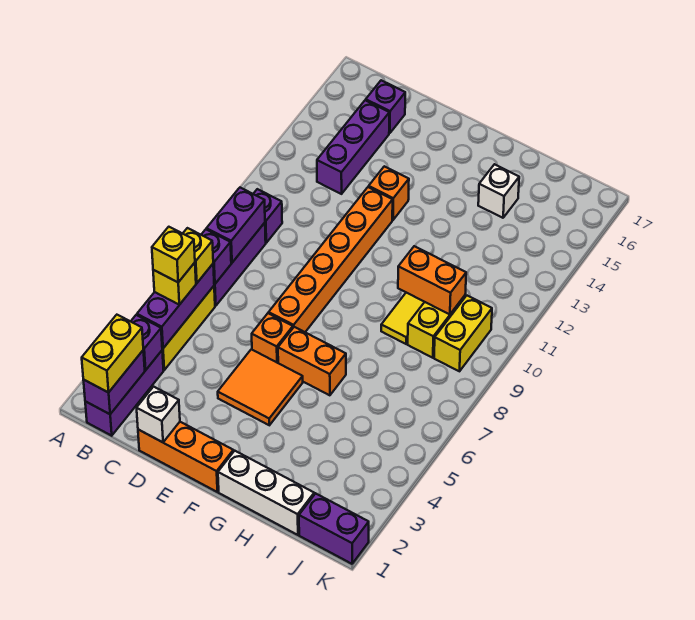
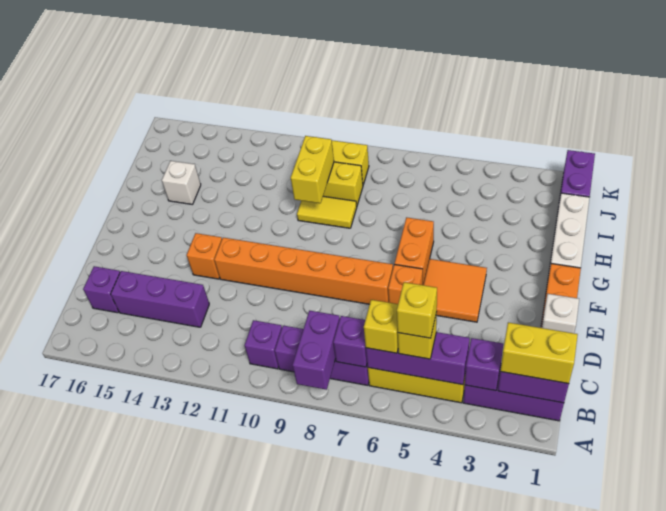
purple 1x2 brick [206,188,265,263] -> purple 1x2 brick turned to [293,311,340,390]
orange 1x2 brick [398,246,466,314] -> yellow 1x2 brick [291,136,334,203]

